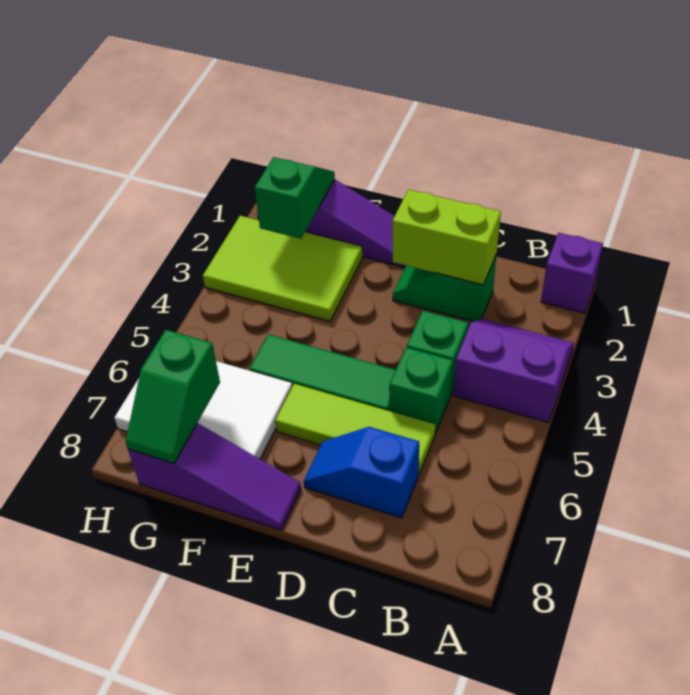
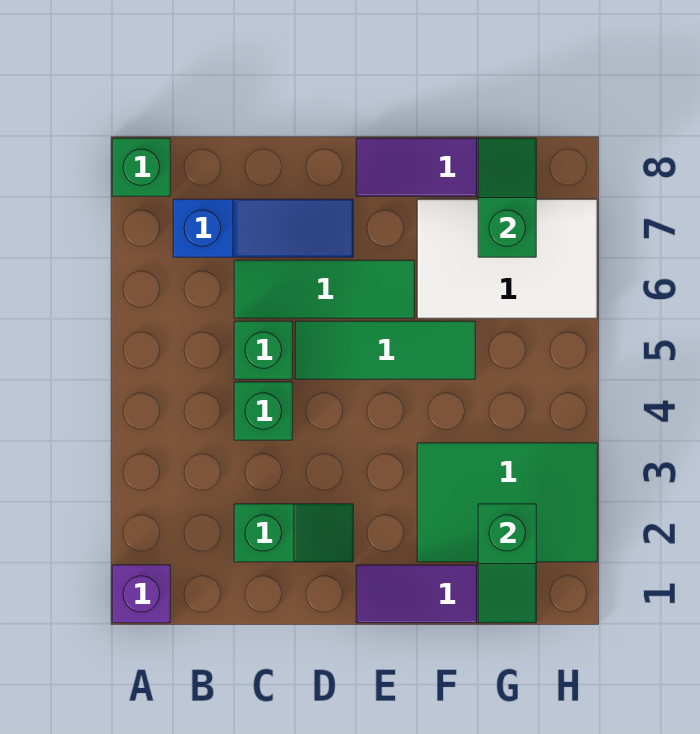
purple 2x2 slope [454,319,574,423] -> none
none -> green 1x1 brick [112,138,170,196]
lime 1x2 brick [392,190,501,285] -> none
lime 1x3 tile [275,384,435,474] -> green 1x3 tile [234,260,414,318]
blue 1x2 slope [304,427,419,518] -> blue 1x3 slope [173,199,353,257]
lime 2x3 tile [203,216,362,321] -> green 2x3 tile [417,443,597,562]

